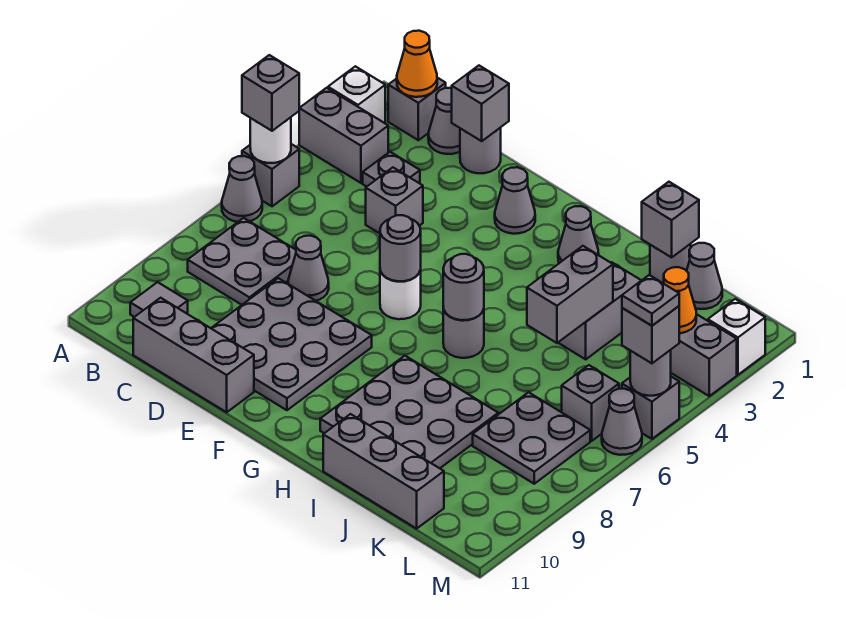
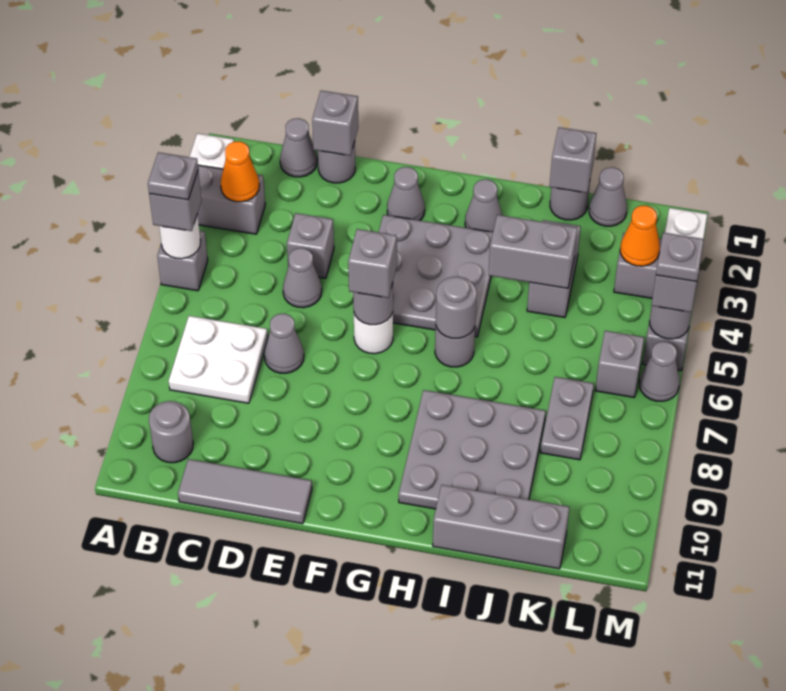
grey 1x1 cone [222,156,262,222] -> grey 1x1 cone moved to [283,248,322,308]
grey 1x1 brick [388,78,446,140] -> grey 1x1 brick moved to [348,229,397,298]
orange 1x1 cone [397,31,437,97] -> orange 1x1 cone moved to [221,141,259,202]
grey 2x2 plate [188,218,296,305] -> white 2x2 plate [169,316,268,403]
grey 1x1 tile [130,282,188,317] -> grey 1x1 round brick [149,401,193,463]
grey 1x1 plate [363,152,420,187] -> grey 1x1 plate moved to [148,152,198,200]
grey 1x3 brick [133,298,254,412] -> grey 1x3 tile [178,459,312,524]
grey 3x3 plate [211,278,372,410] -> grey 3x3 plate moved to [379,215,493,337]
grey 1x2 brick [527,246,613,343] -> grey 1x2 brick turned to [488,215,577,288]
grey 2x2 plate [473,392,590,484] -> grey 1x2 plate [540,377,594,460]

